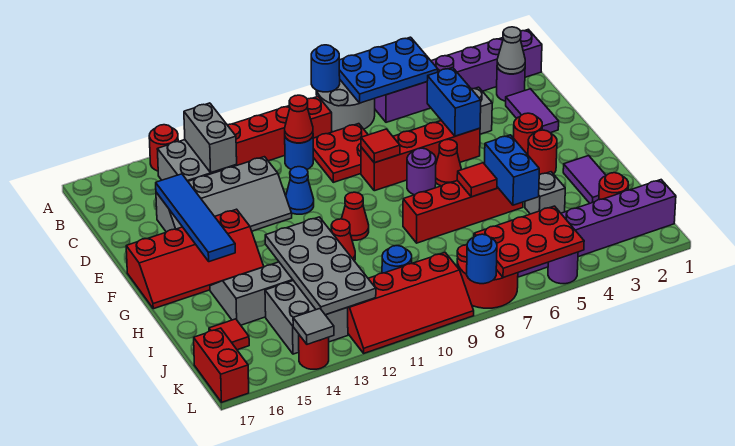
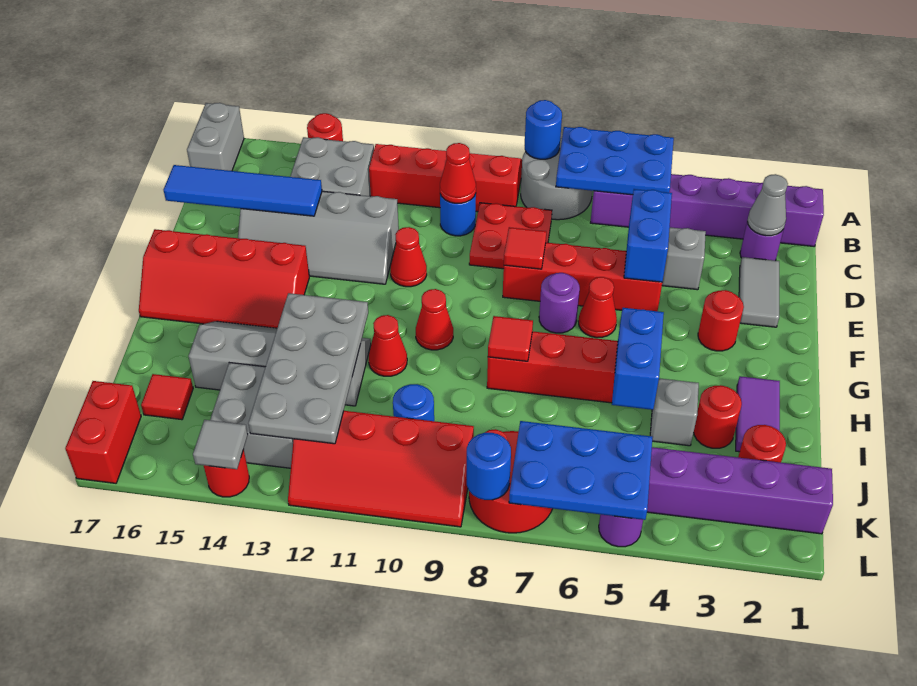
grey 1x2 brick [184,103,237,173] -> grey 1x2 brick moved to [187,103,244,171]
purple 1x2 tile [506,89,559,133] -> grey 1x2 tile [739,257,779,327]
blue 1x4 tile [156,174,235,262] -> blue 1x4 tile turned to [163,165,322,216]
blue 1x1 cone [286,167,314,214] -> red 1x1 cone [390,227,427,287]
red 1x1 round brick [528,130,557,175] -> red 1x1 round brick moved to [694,385,742,448]
red 1x1 tile [457,163,497,197] -> red 1x1 tile moved to [488,316,533,361]
red 2x3 plate [474,206,584,278] -> blue 2x3 plate [509,421,653,520]

